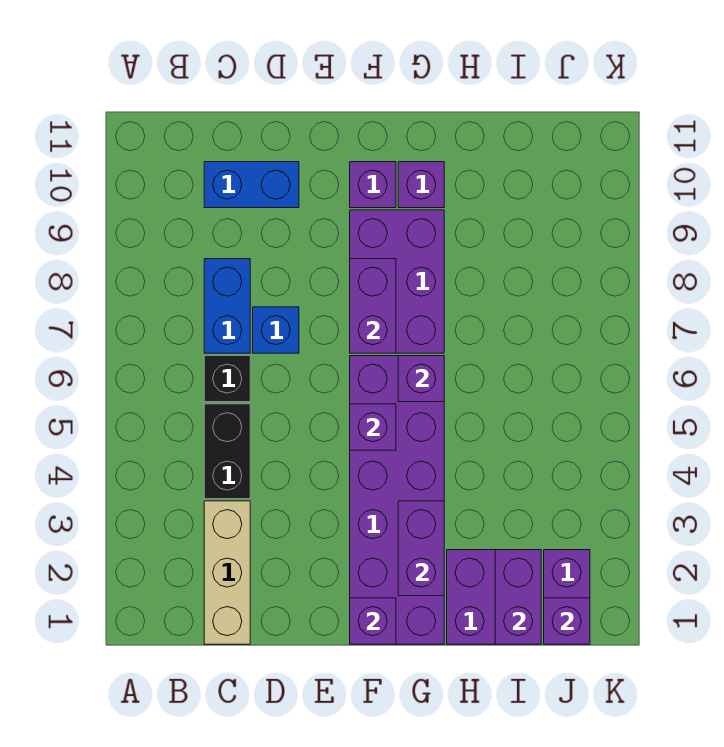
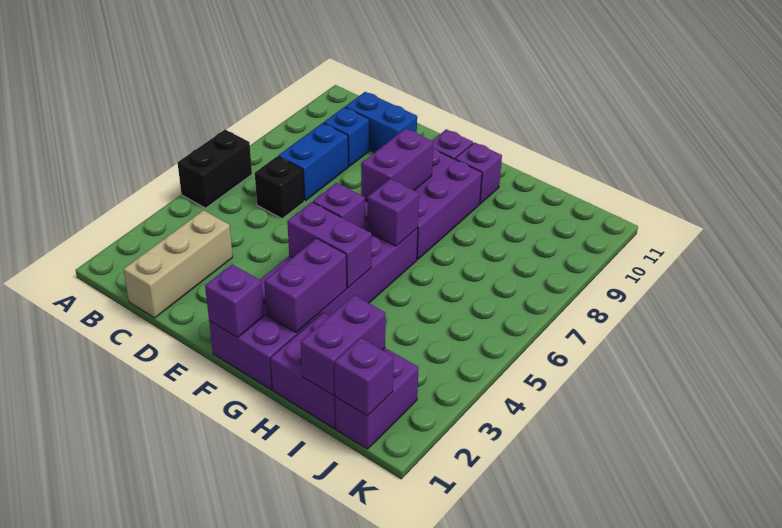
black 1x2 brick [204,404,250,499] -> black 1x2 brick moved to [178,130,252,208]
blue 1x1 brick [253,307,299,353] -> blue 1x1 brick moved to [324,107,369,166]
none -> purple 1x2 brick [287,202,371,288]

